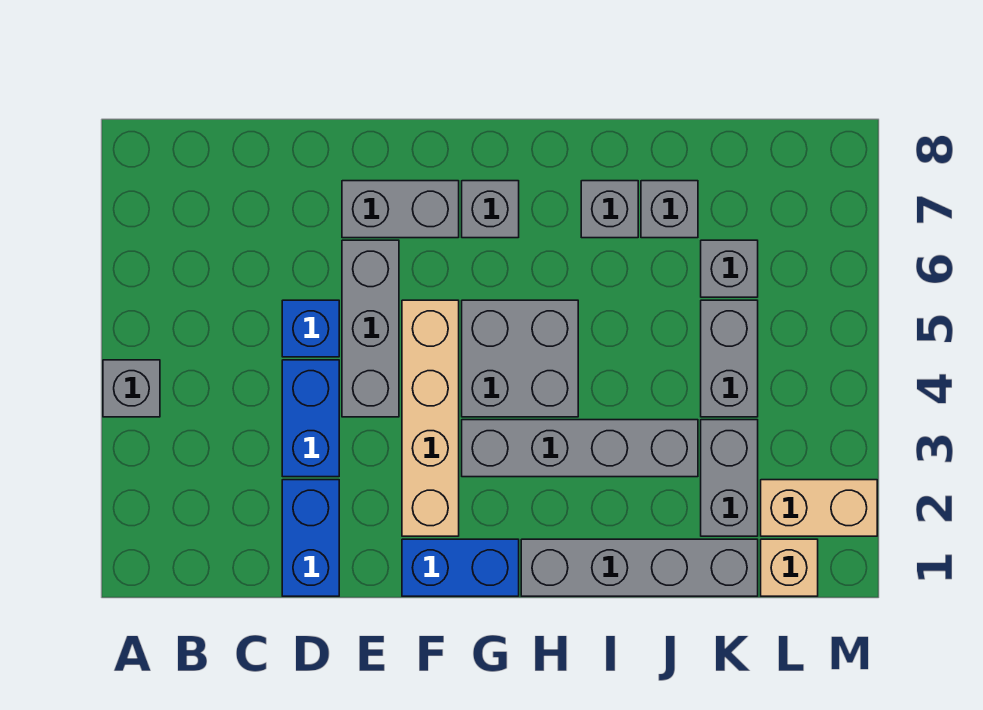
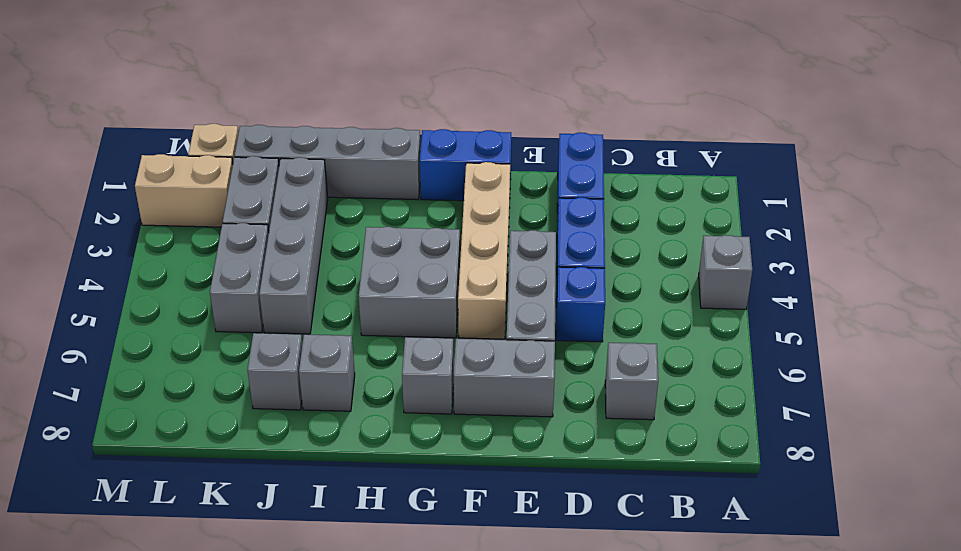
grey 1x4 brick [462,420,698,477] -> grey 1x4 brick turned to [259,158,328,334]
grey 1x1 brick [701,240,758,297] -> grey 1x1 brick moved to [605,343,658,420]

